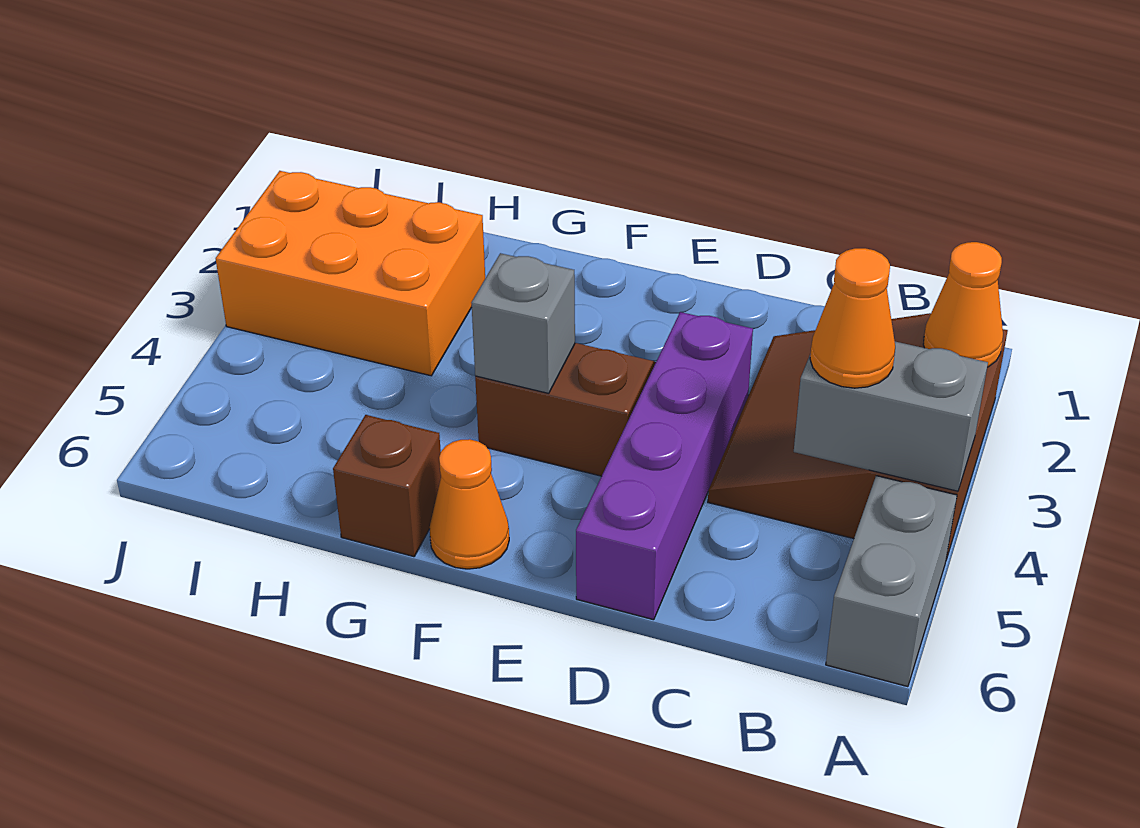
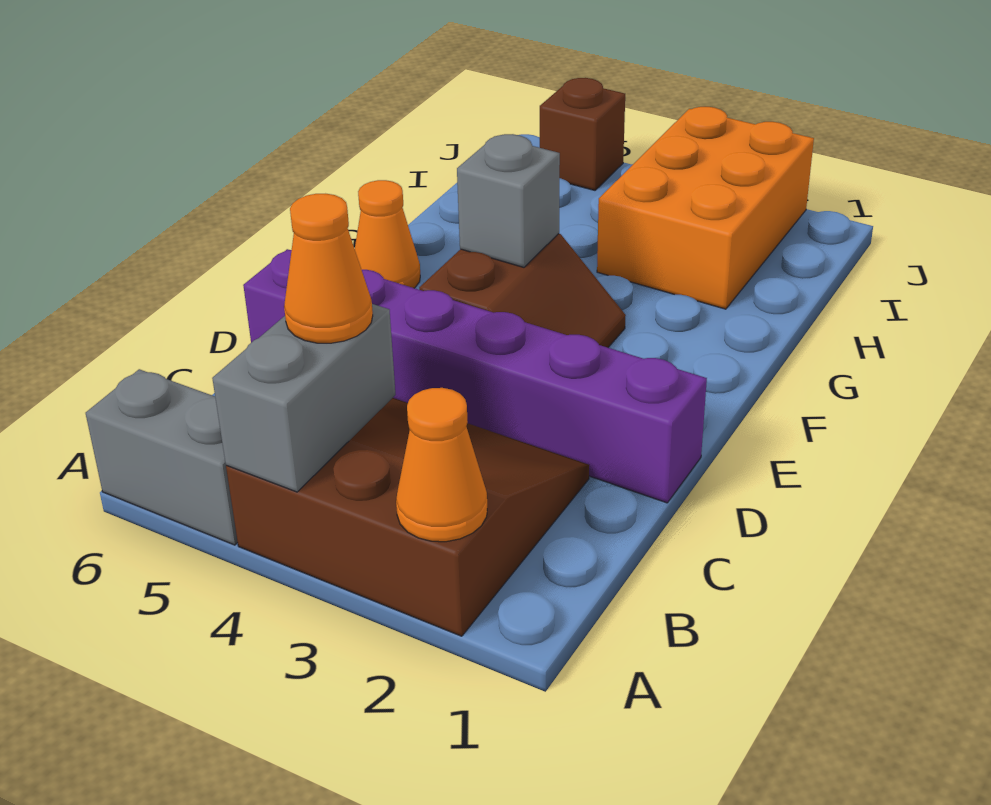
purple 1x4 brick [576,312,753,620] -> purple 1x6 brick [243,249,707,503]
brown 1x1 brick [333,415,441,557] -> brown 1x1 brick moved to [540,78,625,190]

